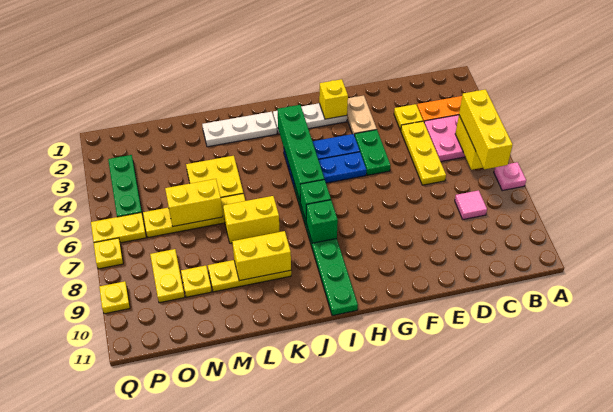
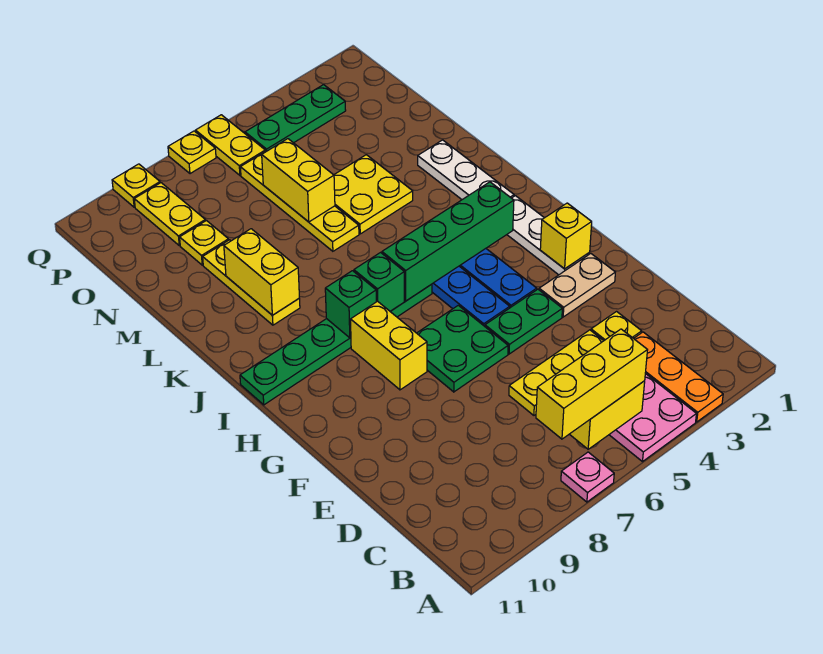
pink 1x1 tile [455,190,487,220] -> none
none -> green 2x2 plate [417,305,508,392]
yellow 1x2 brick [223,196,280,243] -> yellow 1x2 brick moved to [351,301,427,390]
yellow 1x2 plate [150,249,185,303] -> yellow 1x2 plate turned to [134,183,205,246]

